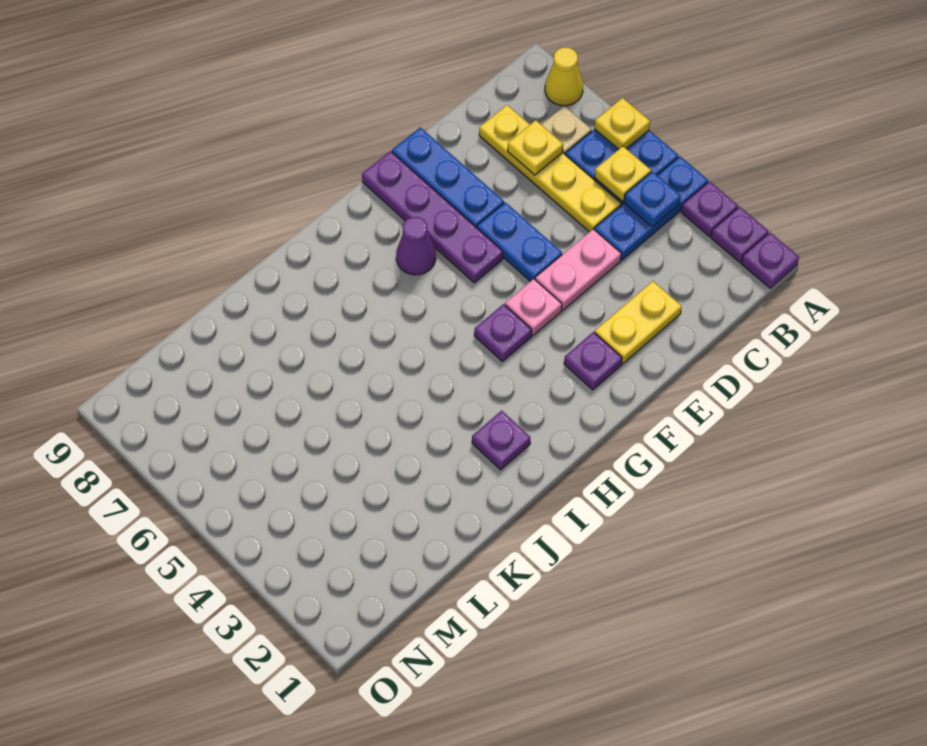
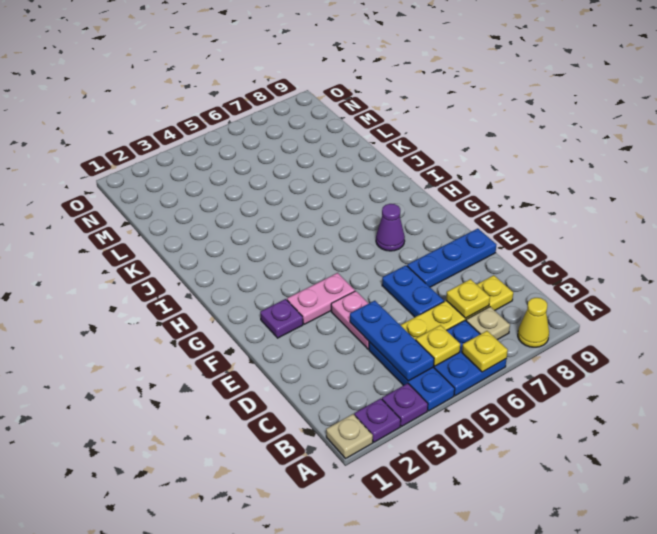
purple 1x1 plate [741,232,799,288] -> tan 1x1 plate [326,414,373,458]
blue 1x1 plate [624,171,681,227] -> blue 1x3 plate [350,301,434,381]
yellow 1x2 plate [595,281,682,364] -> none
blue 1x2 plate [477,202,562,281] -> blue 1x2 plate turned to [382,265,444,317]
pink 1x1 plate [505,279,562,336] -> pink 1x2 plate [287,273,355,324]
purple 1x4 plate [362,151,503,283] -> none
purple 1x1 plate [474,304,532,361] -> none
purple 1x1 plate [472,410,531,470] -> none

